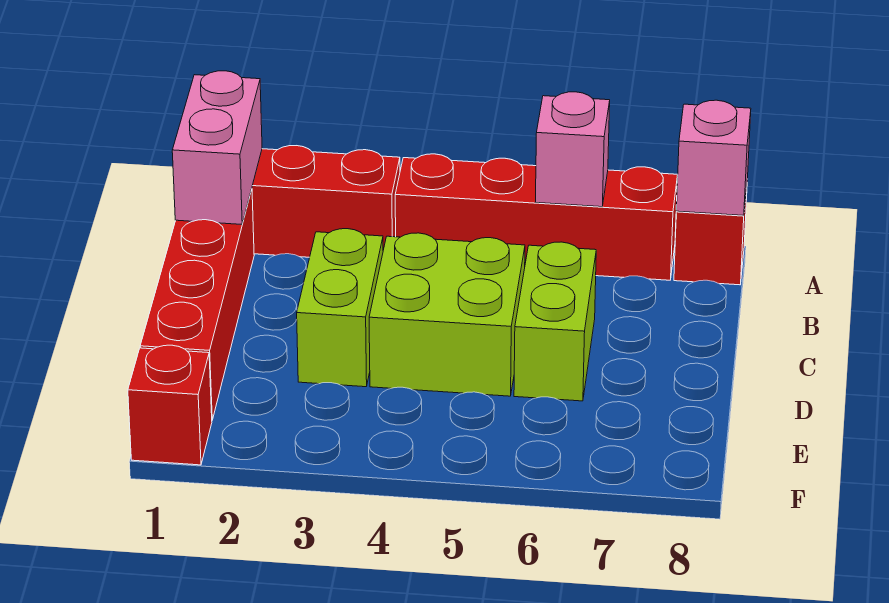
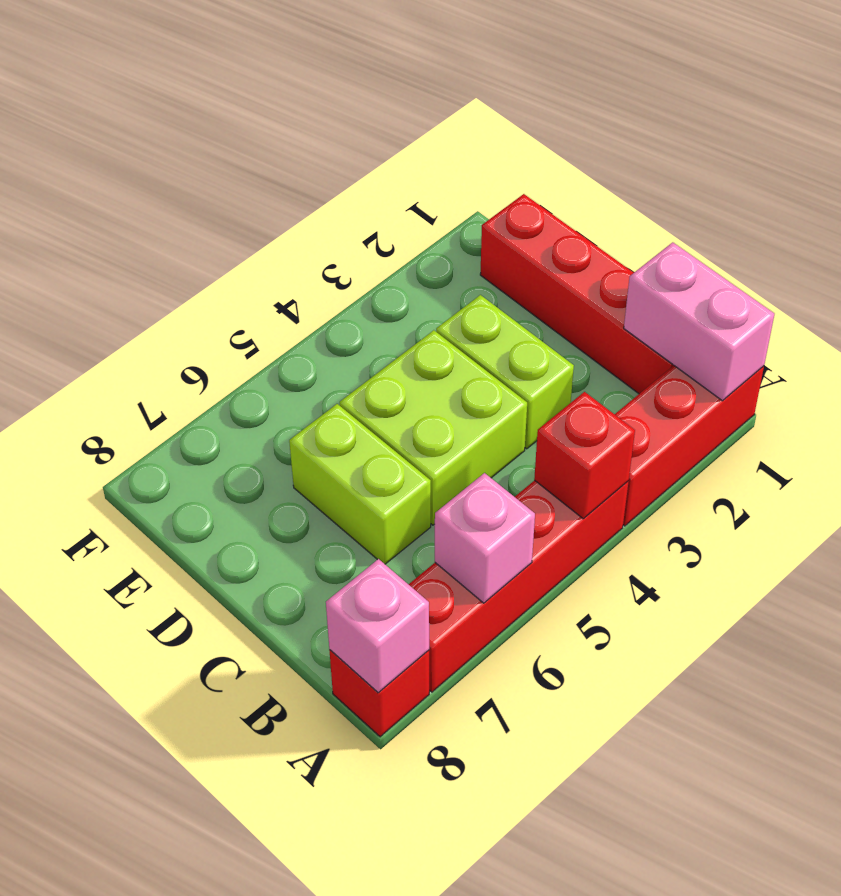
red 1x1 brick [128,345,212,465] -> red 1x1 brick moved to [534,392,635,519]

